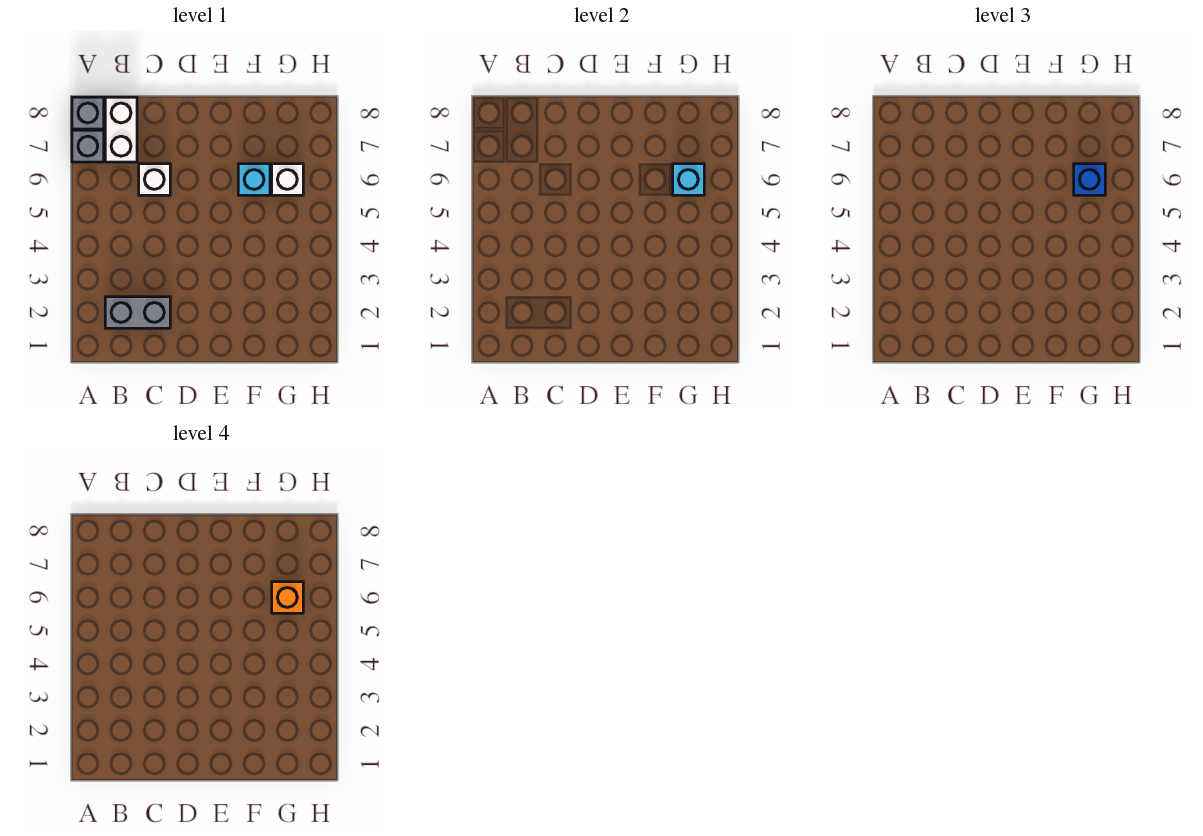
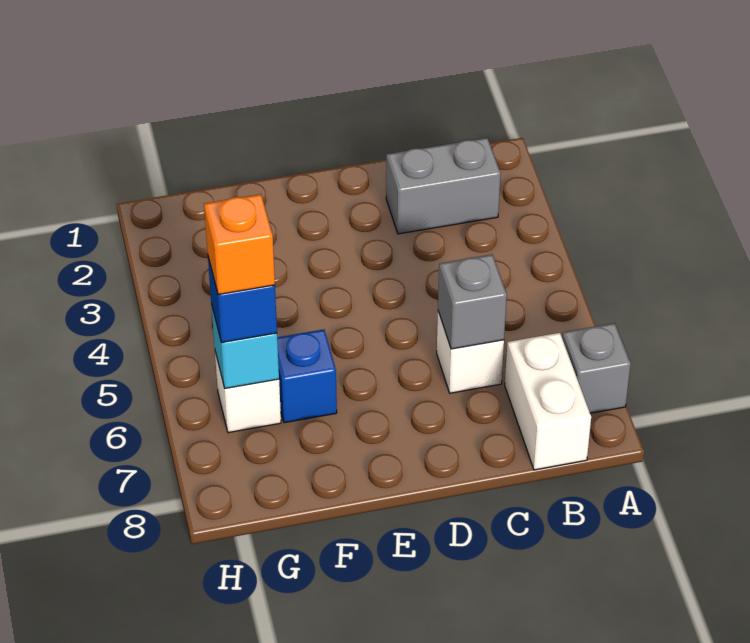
grey 1x1 brick [72,97,104,129] -> grey 1x1 brick moved to [438,255,507,349]
cyan 1x1 brick [238,164,270,195] -> blue 1x1 brick [277,329,337,423]

